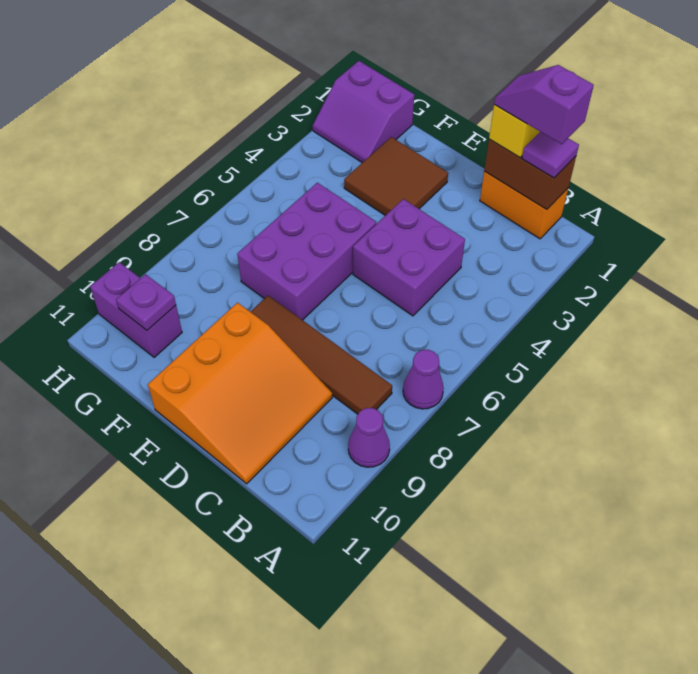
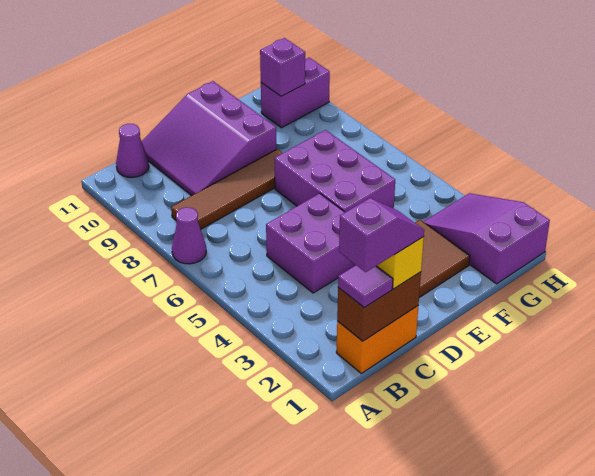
purple 1x1 cone [348,408,390,467] -> purple 1x1 cone moved to [116,124,149,177]
orange 3x3 slope [148,303,332,484] -> purple 3x3 slope [142,81,276,196]
purple 2x2 slope [313,61,414,163] -> purple 2x3 slope [423,193,550,284]
purple 1x1 plate [116,274,176,330] -> purple 1x1 brick [260,38,305,96]

